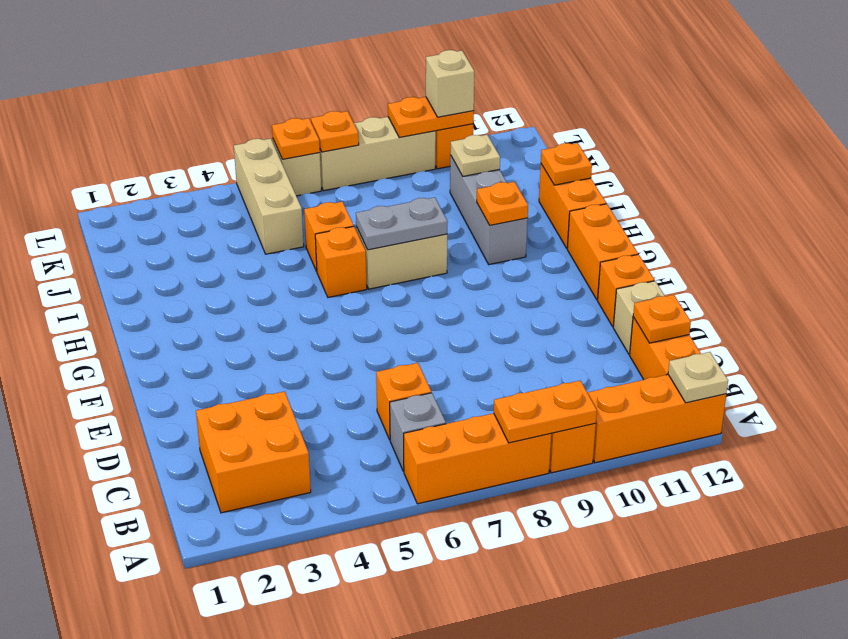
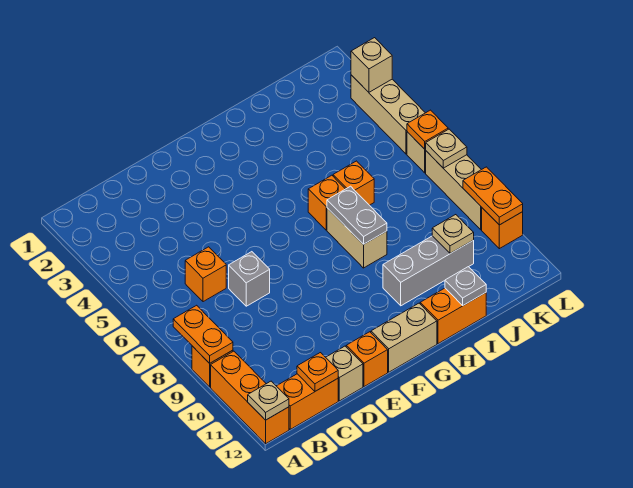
orange 1x3 brick [404,413,551,504] -> none
orange 2x2 brick [196,391,311,513] -> none
grey 1x1 brick [390,393,446,471] -> grey 1x1 brick moved to [229,252,270,306]
orange 1x2 brick [567,204,638,300] -> tan 1x2 brick [371,303,437,372]
orange 1x1 plate [477,182,528,225] -> none
orange 1x1 plate [541,143,592,185] -> grey 1x1 plate [445,267,486,305]
tan 1x3 brick [234,138,304,254] -> tan 1x3 brick turned to [351,75,425,154]
orange 1x1 plate [311,111,359,152] -> tan 1x1 plate [426,129,467,168]
tan 1x1 brick [426,50,474,117] -> tan 1x1 brick moved to [351,38,392,92]

